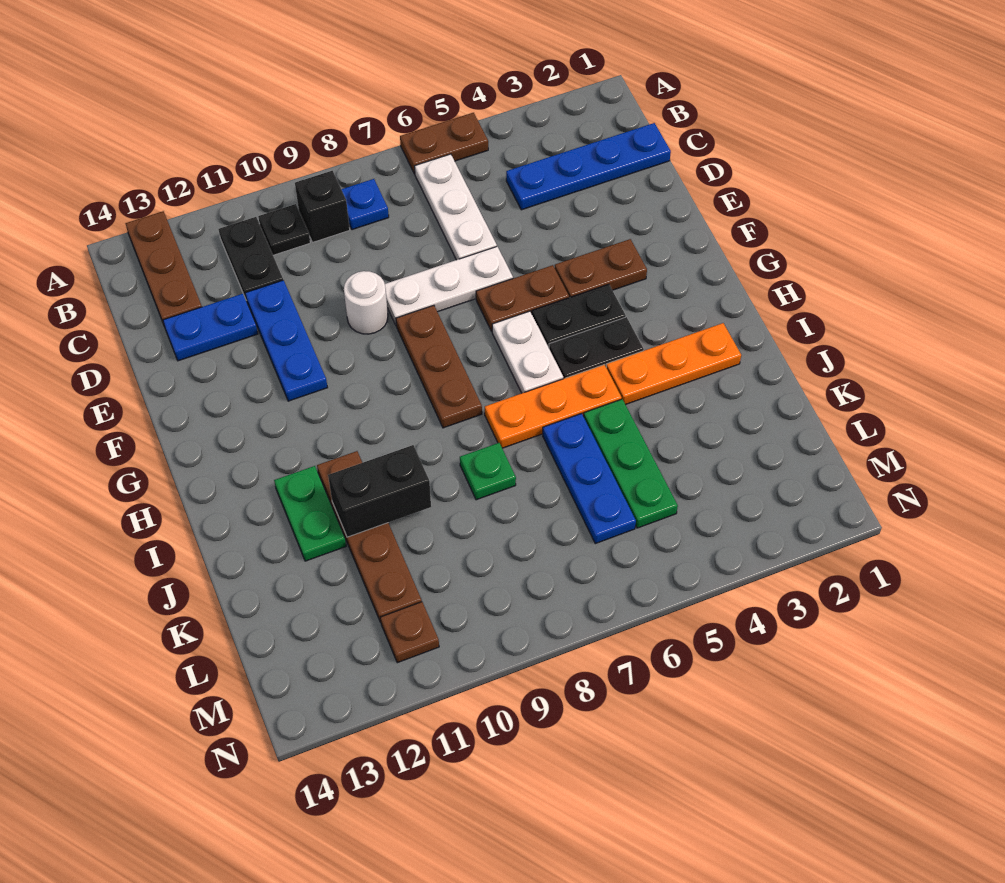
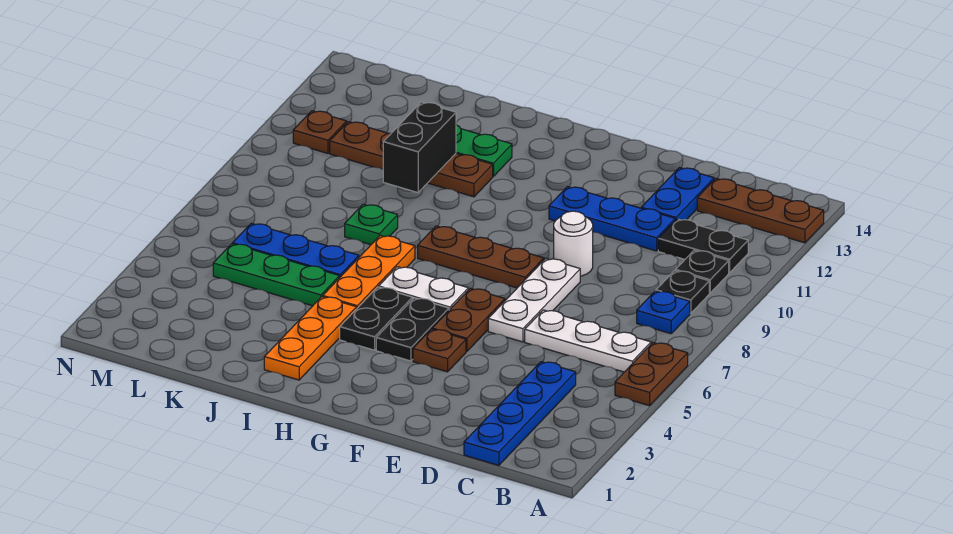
black 1x1 brick [295,171,350,242] -> black 1x1 plate [656,271,709,313]
brown 1x2 plate [555,239,647,298] -> brown 1x1 plate [413,329,466,372]

